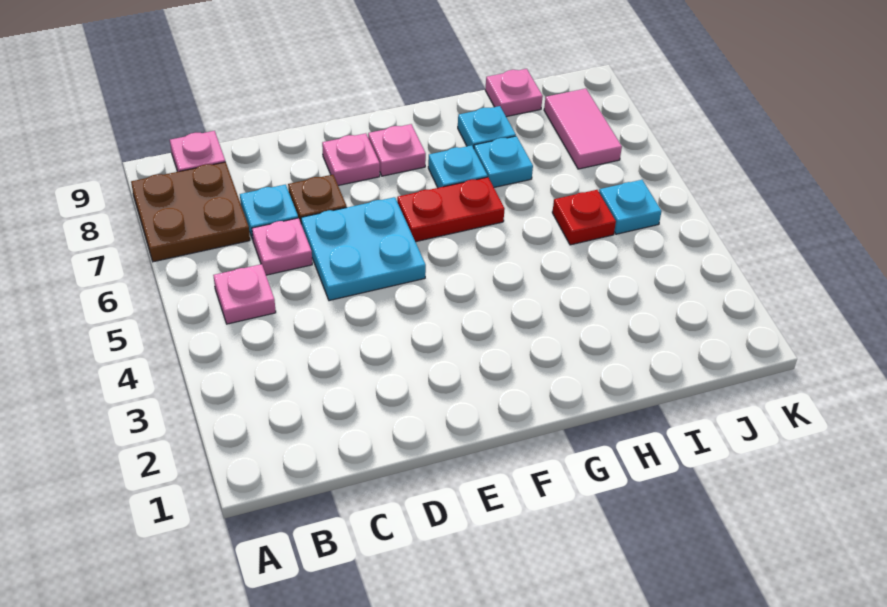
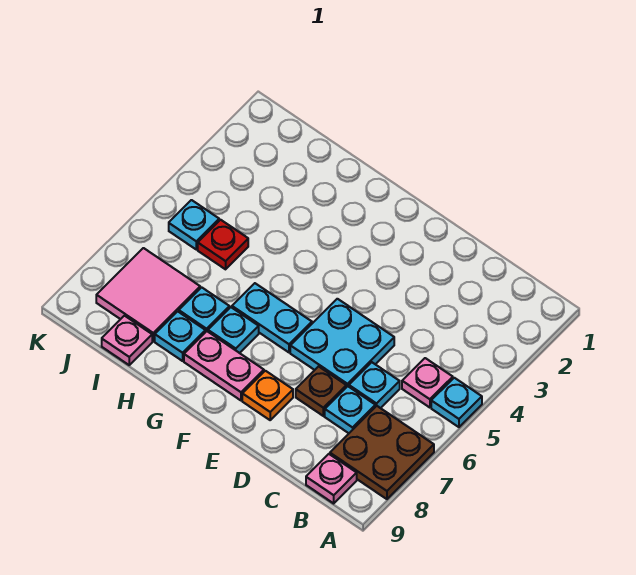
none -> cyan 1x1 plate [431,378,482,427]
pink 1x1 plate [252,218,312,275] -> cyan 1x1 plate [349,362,400,408]
pink 1x1 plate [322,133,380,186] -> orange 1x1 plate [242,371,293,420]
red 1x2 plate [397,177,505,242] -> cyan 1x2 plate [232,283,312,352]
pink 1x1 plate [368,124,426,176] -> pink 1x2 plate [184,331,264,400]
pink 1x2 tile [544,89,622,169] -> pink 2x2 tile [96,248,200,341]

